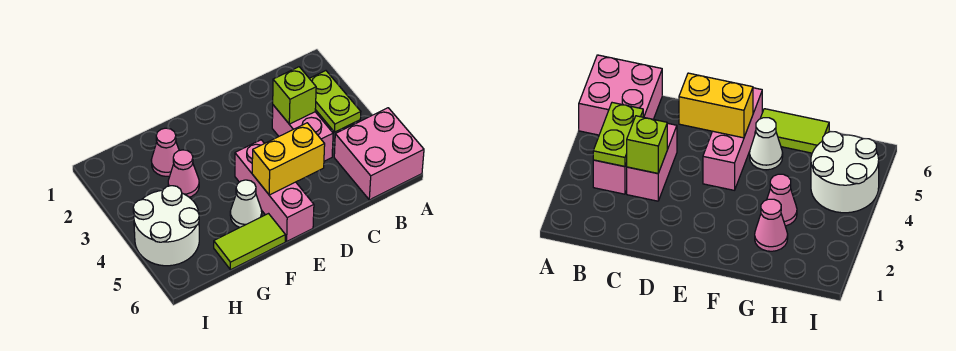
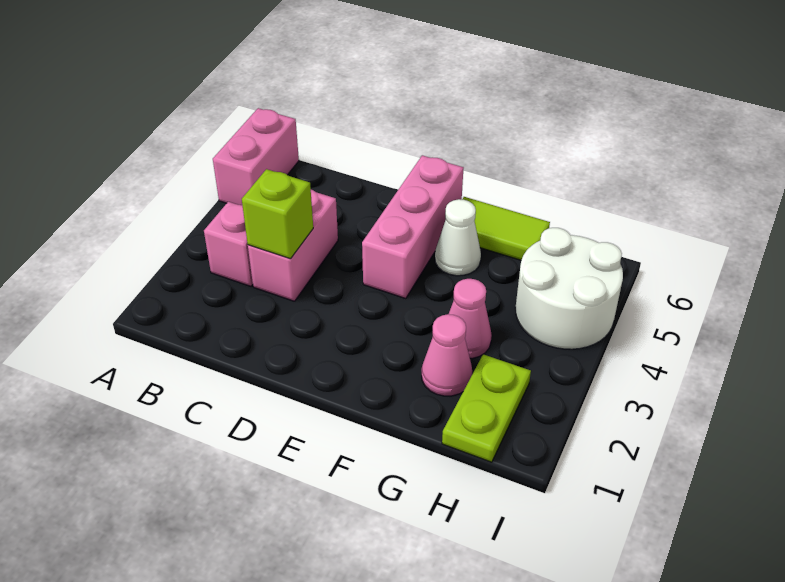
pink 2x2 brick [334,108,424,200] -> pink 1x2 brick [213,108,299,205]
lime 1x2 plate [309,71,361,132] -> lime 1x2 plate moved to [442,354,531,462]
yellow 1x2 brick [252,123,325,195] -> none

